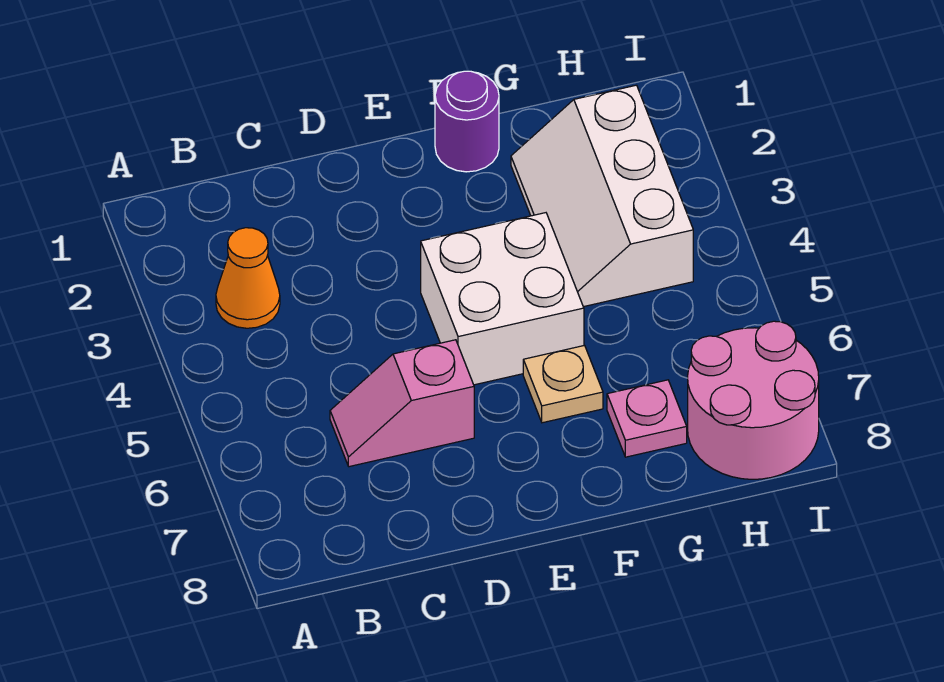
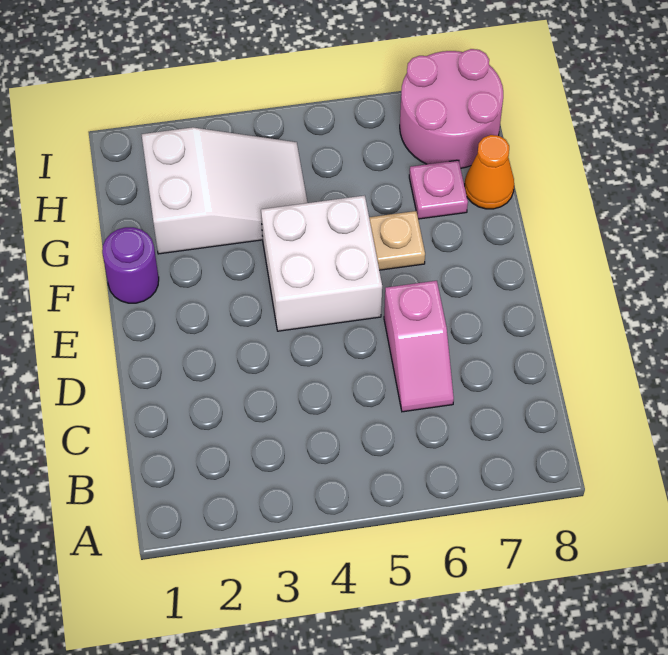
orange 1x1 cone [216,228,280,328] -> orange 1x1 cone moved to [465,135,514,209]
white 2x3 slope [511,85,693,307] -> white 2x3 slope turned to [142,127,307,254]

